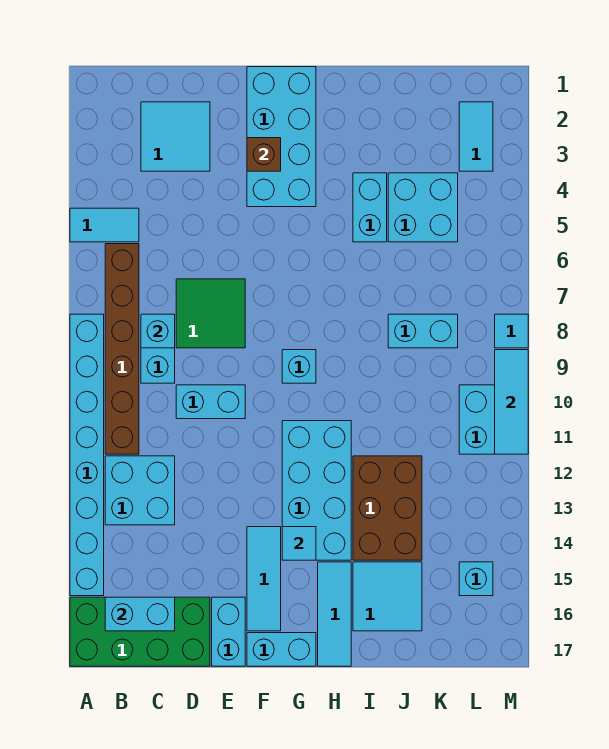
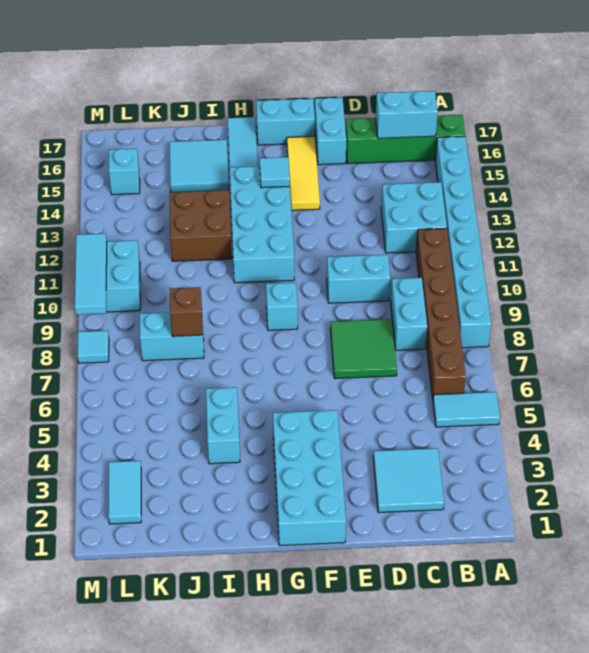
green 2x4 brick [70,597,210,666] -> green 1x4 brick [346,115,465,164]
cyan 1x1 brick [141,314,175,348] -> none
brown 1x1 brick [247,138,281,171] -> brown 1x1 brick moved to [170,287,203,336]
cyan 1x3 tile [247,527,281,631] -> yellow 1x3 tile [287,136,320,210]
brown 2x3 brick [353,456,422,560] -> brown 2x2 brick [170,190,232,261]
cyan 2x2 brick [388,173,458,242] -> none

